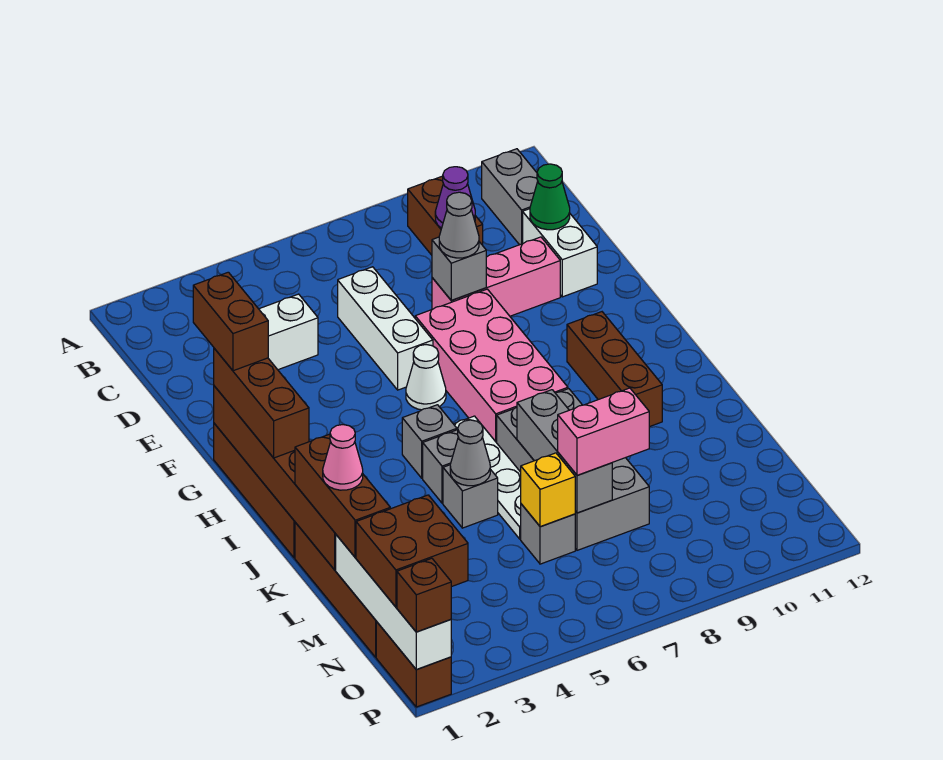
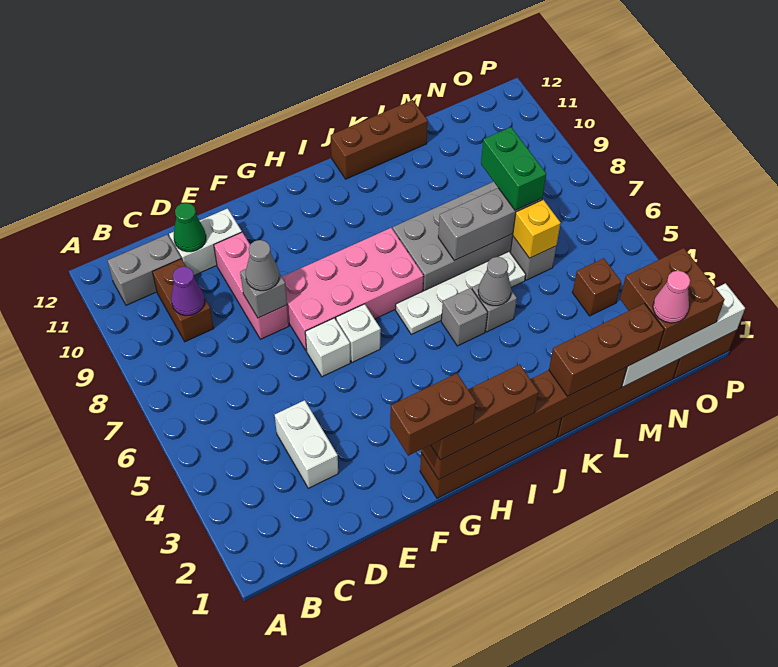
brown 1x2 brick [408,176,483,255] -> brown 1x2 brick turned to [153,259,214,342]
white 1x3 brick [338,267,433,390] -> white 1x1 brick [305,318,351,377]
white 1x1 cone [406,345,446,410] -> white 1x1 brick [336,304,381,362]
brown 1x3 brick [567,312,662,427] -> brown 1x3 brick moved to [331,100,428,179]
grey 1x1 brick [402,405,457,478] -> none
pink 1x1 cone [323,425,363,490] -> pink 1x1 cone moved to [653,271,690,323]
pink 1x2 brick [558,388,649,475] -> green 1x2 brick [481,127,546,210]
brown 1x1 brick [397,558,451,632] -> brown 1x1 brick moved to [572,258,621,316]

